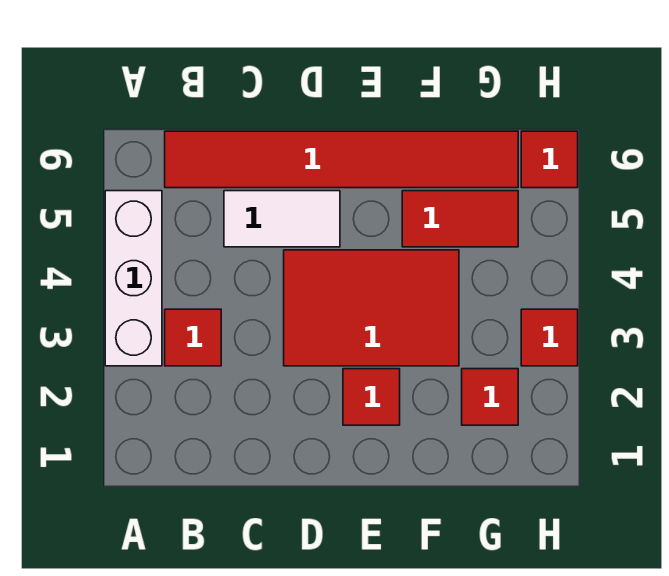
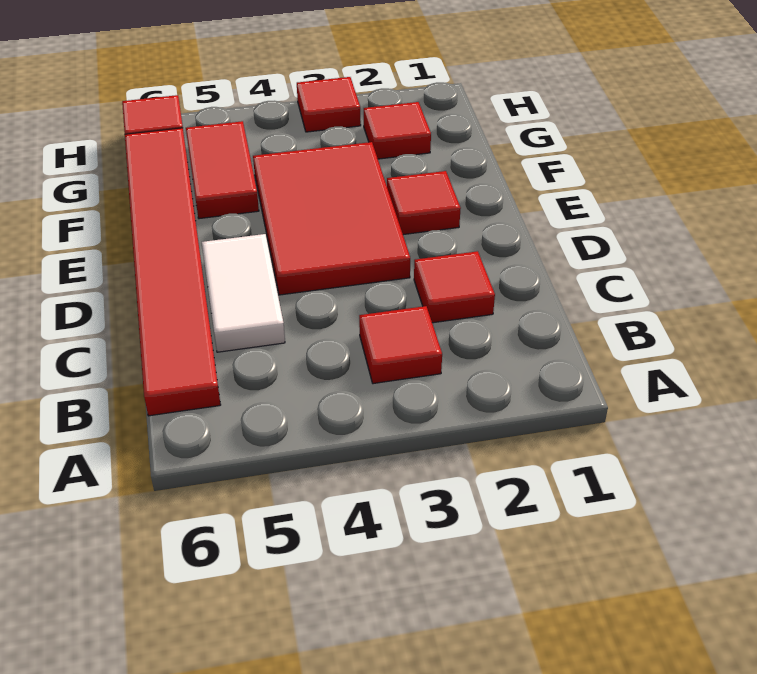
white 1x3 brick [105,191,162,366] -> none
none -> red 1x1 tile [414,251,495,323]

